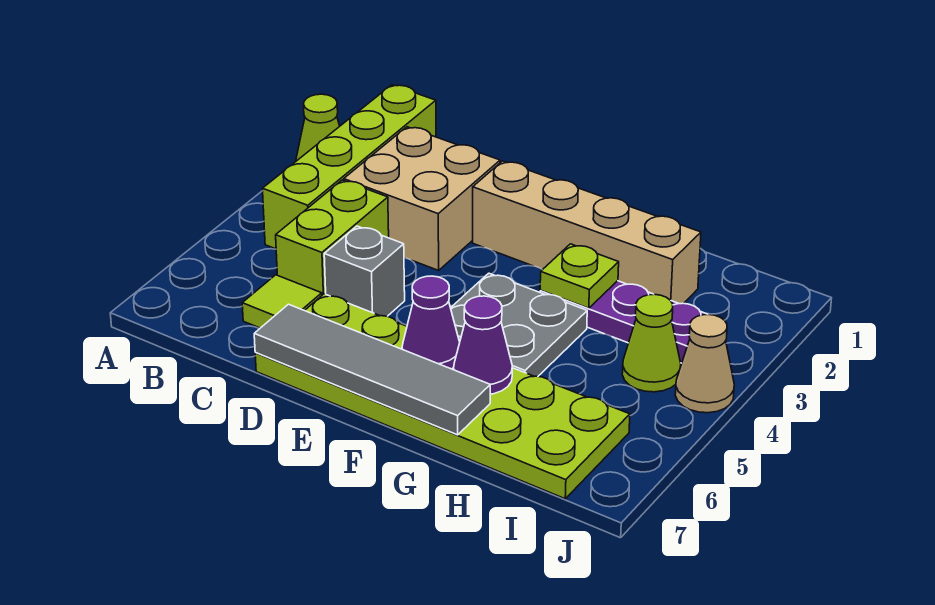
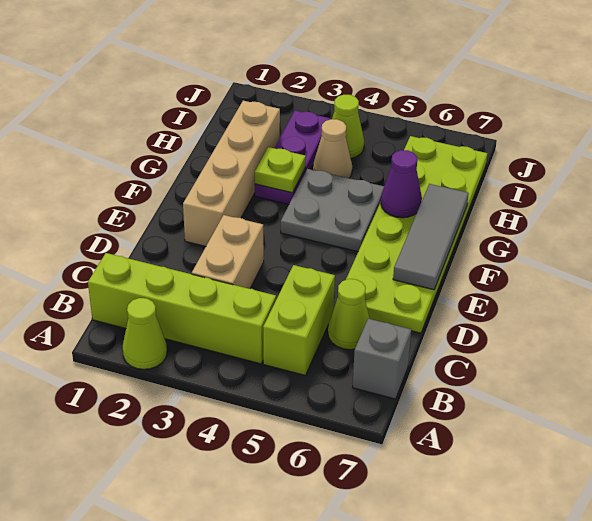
tan 2x2 brick [344,127,500,270] -> tan 1x2 brick [192,215,264,289]
lime 1x2 brick [276,180,389,295] -> lime 1x2 brick turned to [263,265,335,375]
lime 1x1 tile [242,275,322,328] -> lime 1x1 cone [328,279,370,350]
grey 1x1 brick [324,226,405,316] -> grey 1x1 brick moved to [353,319,411,399]
grey 1x4 tile [254,304,490,435] -> grey 1x3 tile [393,184,469,290]
purple 1x1 cone [402,276,460,369] -> none
tan 1x1 cone [675,314,734,413] -> tan 1x1 cone moved to [313,119,352,178]

